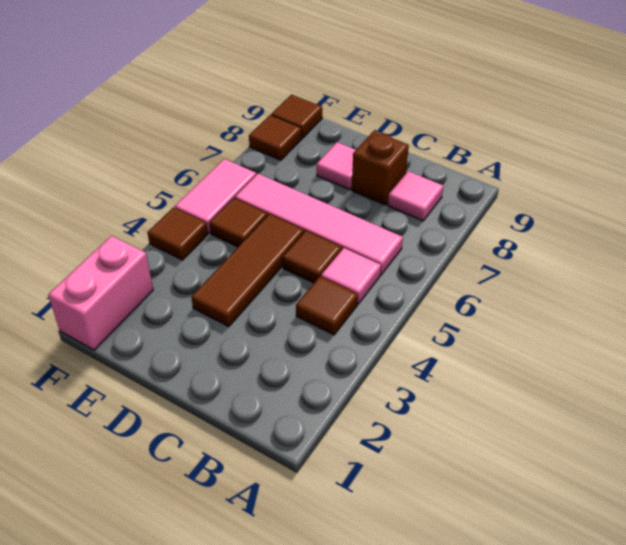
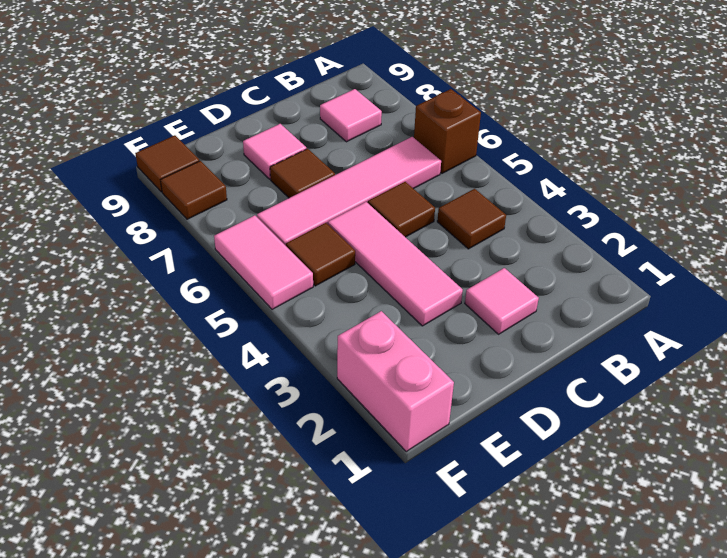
pink 1x1 tile [321,248,381,304] -> pink 1x1 tile moved to [465,268,539,334]
brown 1x1 brick [352,131,409,205] -> brown 1x1 brick moved to [414,89,481,173]
brown 1x3 tile [191,214,304,327] -> pink 1x3 tile [328,202,463,326]
brown 1x1 tile [148,207,208,260] -> brown 1x1 tile moved to [270,149,335,198]

